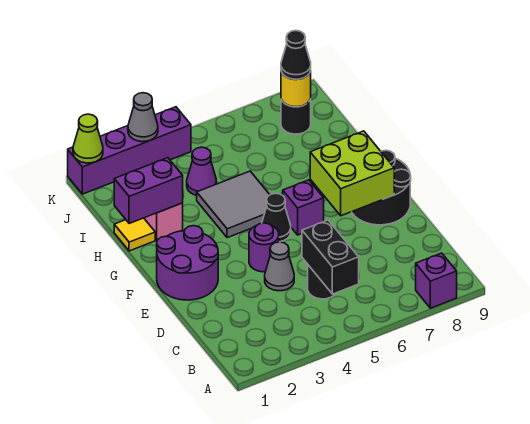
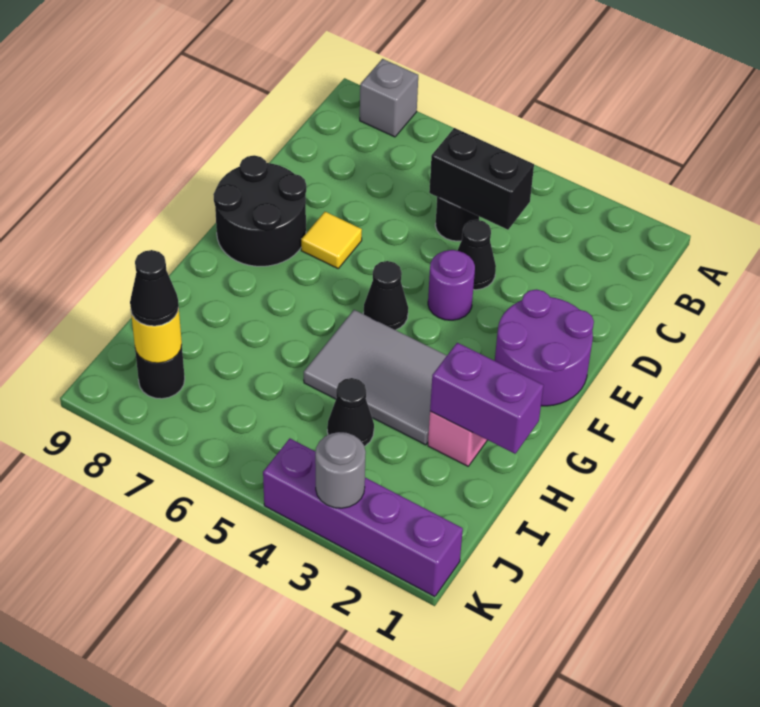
purple 1x1 brick [416,253,457,308] -> grey 1x1 brick [360,59,418,137]
black 1x2 brick [302,220,359,294] -> black 1x2 brick turned to [429,128,534,230]
grey 1x1 cone [265,242,294,291] -> black 1x1 cone [457,220,496,290]
lime 2x2 brick [310,131,394,216] -> none
purple 1x1 brick [283,180,324,235] -> none
grey 2x2 tile [197,171,270,238] -> grey 2x3 tile [304,310,447,445]
yellow 1x1 tile [114,218,155,251] -> yellow 1x1 tile moved to [301,212,362,268]
purple 1x1 cone [187,147,217,195] -> black 1x1 cone [327,378,374,446]
lime 1x1 cone [73,114,103,163] -> none
grey 1x1 cone [128,93,158,142] -> grey 1x1 round brick [315,432,366,508]

